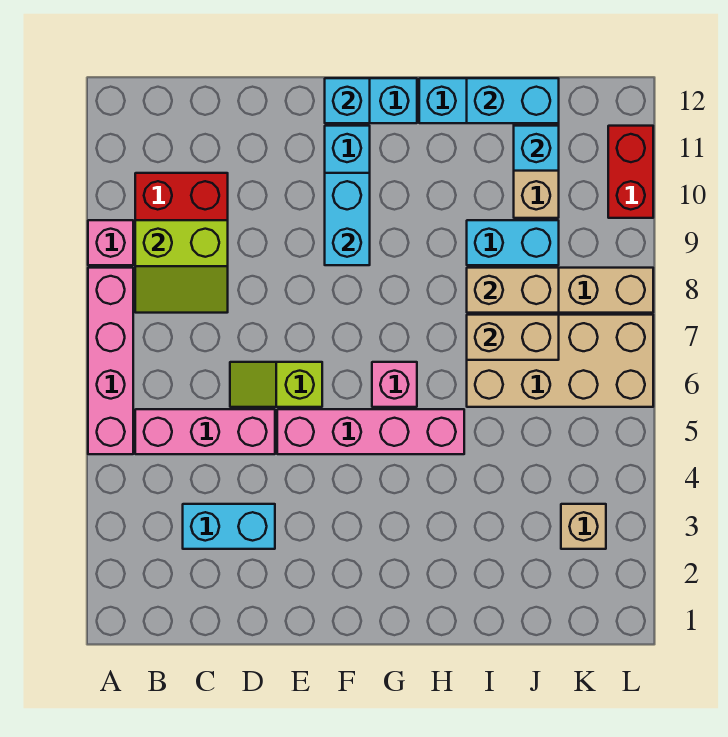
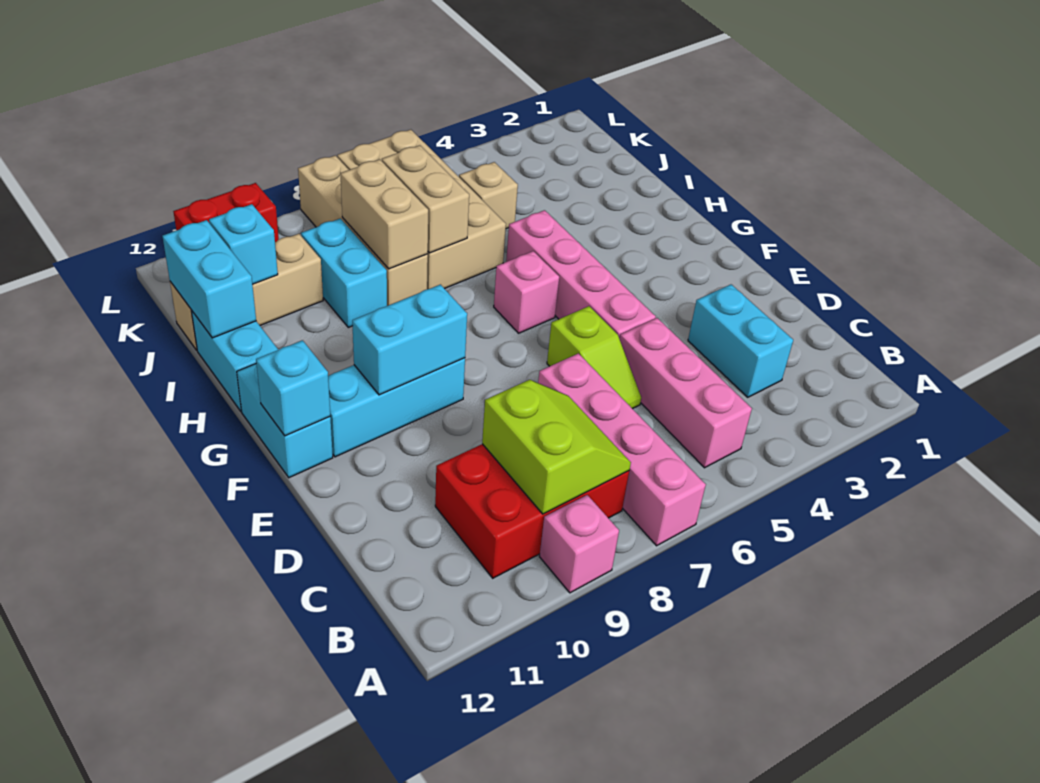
pink 1x4 brick [88,268,133,454] -> pink 1x4 brick turned to [538,353,706,546]
tan 1x1 brick [561,504,606,549] -> tan 1x1 brick moved to [459,162,518,229]

